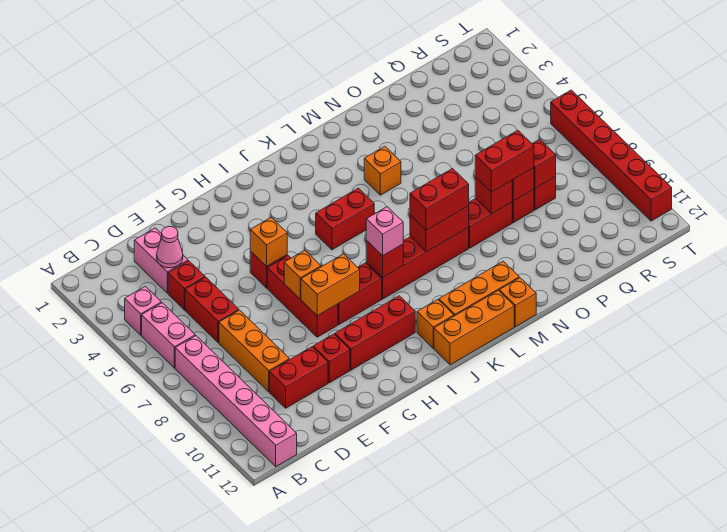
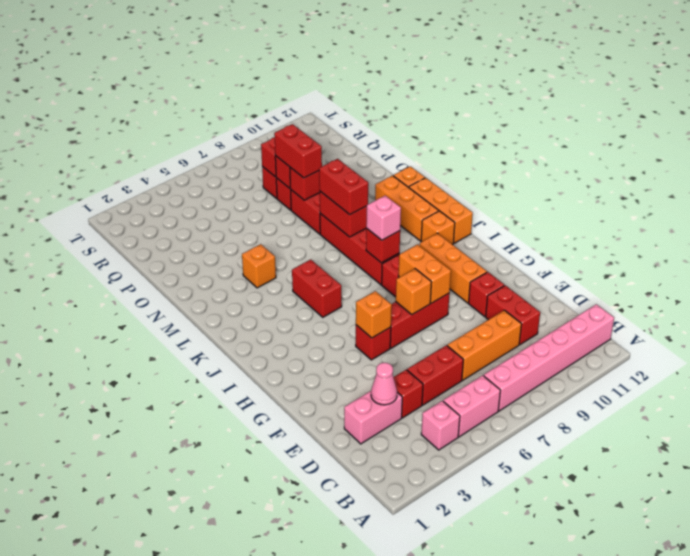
red 1x3 brick [335,296,415,370] -> orange 1x3 brick [420,233,487,303]
red 1x6 brick [551,90,672,221] -> none

